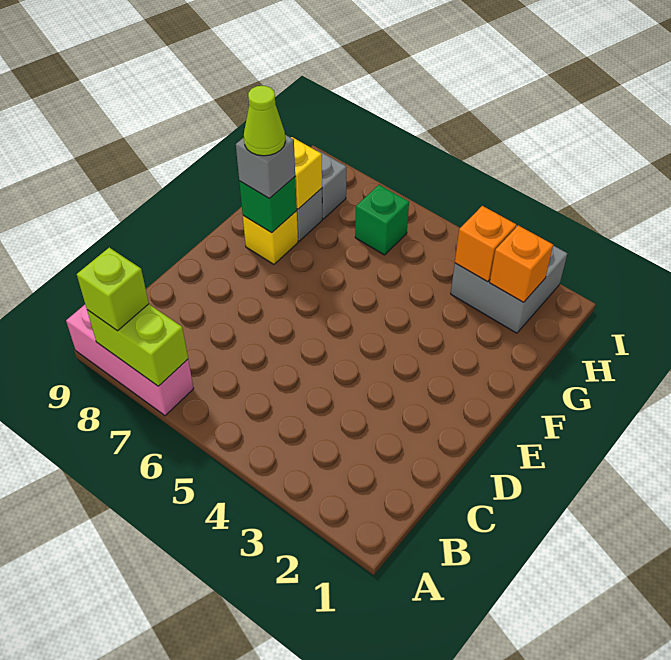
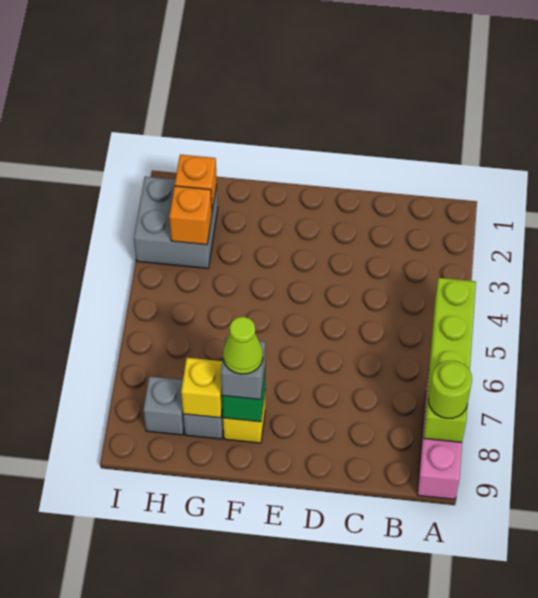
lime 1x2 brick [87,304,188,386] -> lime 1x4 brick [424,278,476,442]
lime 1x1 brick [77,248,149,331] -> lime 1x1 round brick [429,361,472,418]
green 1x1 brick [355,185,409,255] -> none

